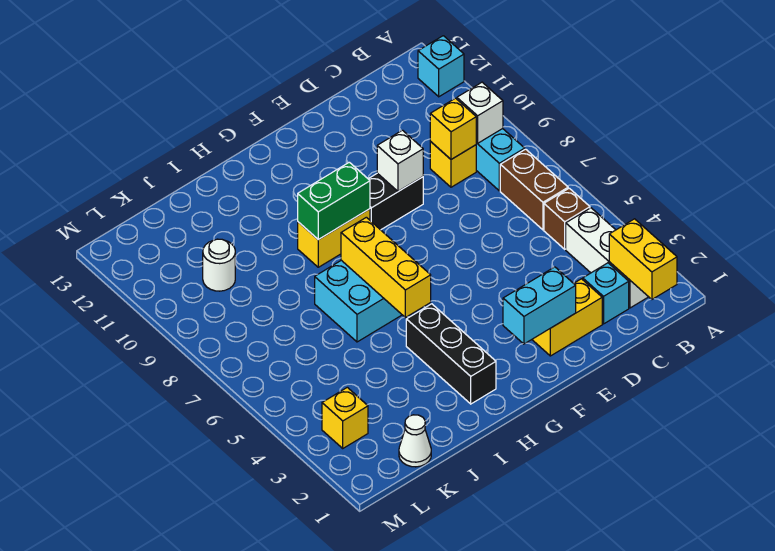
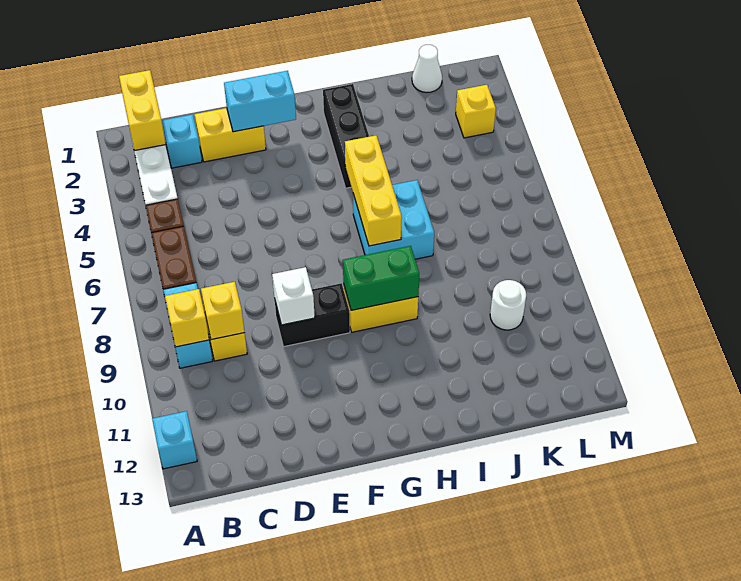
white 1x1 brick [457,82,503,144] -> yellow 1x1 brick [165,289,209,347]

